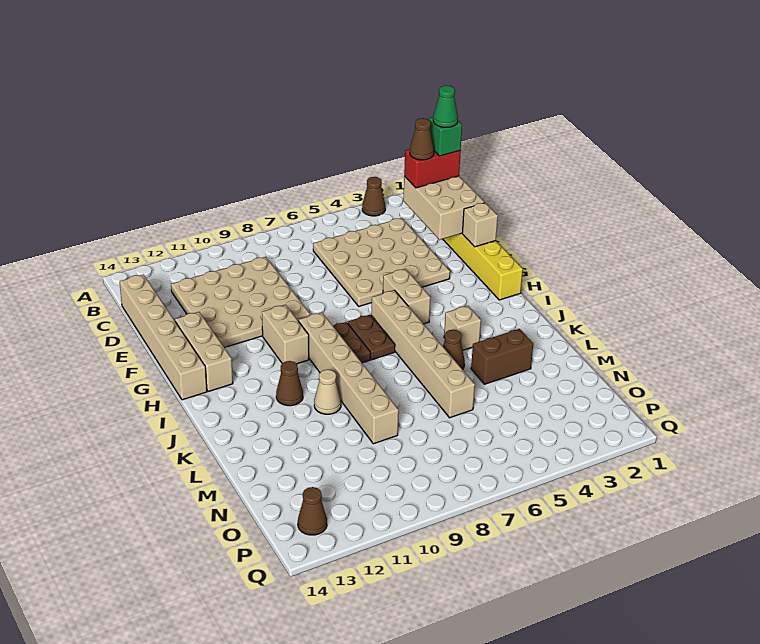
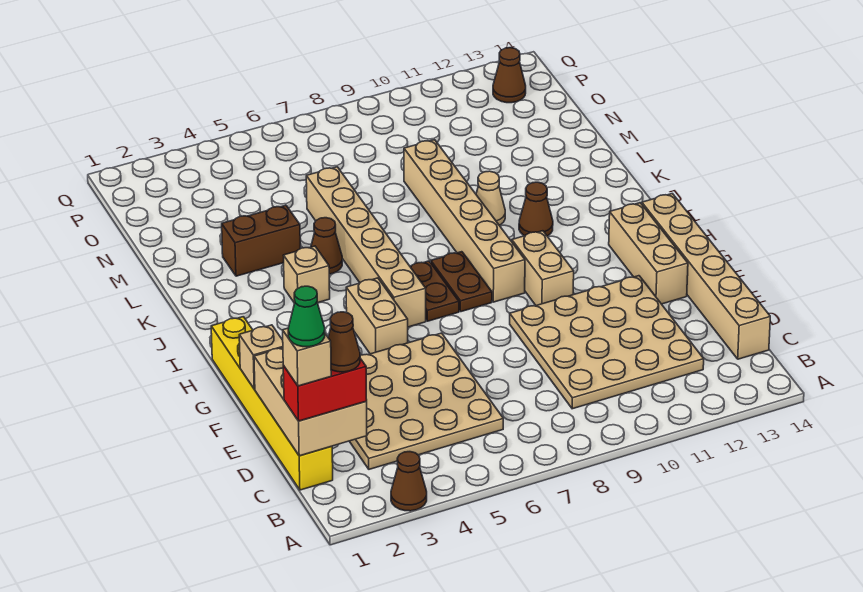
green 1x1 brick [429,117,462,156] -> tan 1x1 brick [283,328,331,386]

